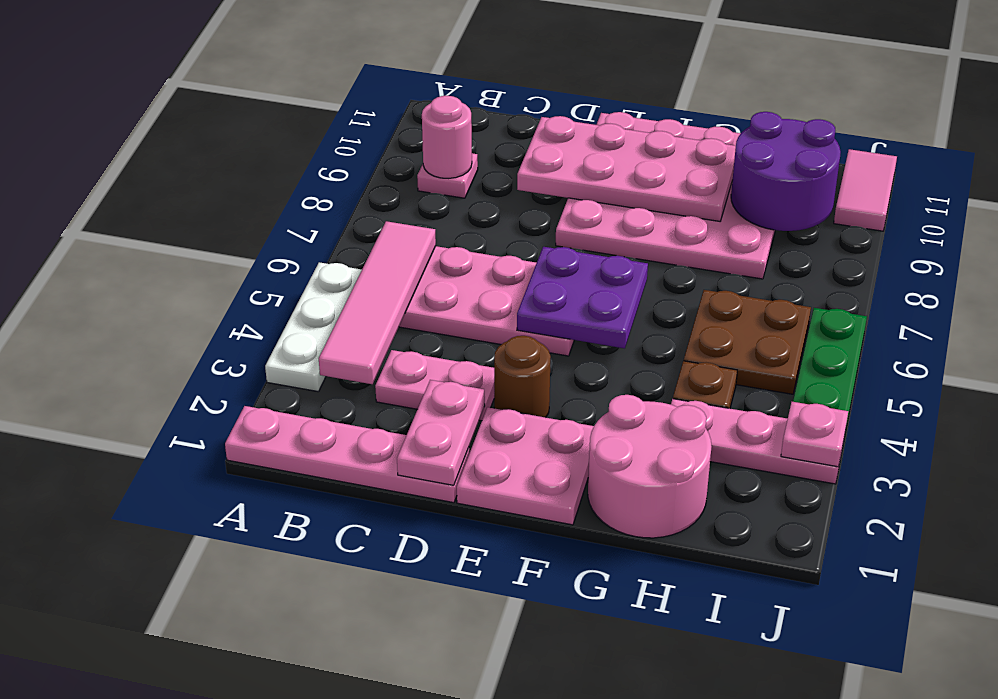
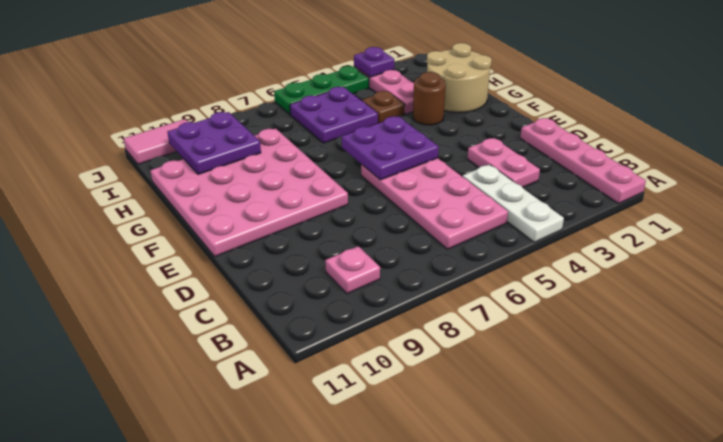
white 1x3 plate [265,262,362,392] -> white 1x3 plate turned to [463,165,564,242]
pink 1x4 tile [319,221,436,384] -> none
pink 1x1 round brick [422,96,472,178] -> none
pink 1x2 plate [397,380,485,485] -> none
pink 2x4 plate [517,116,736,221] -> none
pink 2x2 plate [457,407,594,525] -> none
brown 1x1 round brick [494,336,551,418] -> brown 1x1 round brick moved to [413,72,446,125]
pink 2x2 round brick [588,395,712,538] -> tan 2x2 round brick [427,43,492,113]
brown 2x2 plate [684,290,811,394] -> purple 2x2 plate [290,87,378,143]
purple 2x2 round brick [731,112,841,231] -> purple 2x2 plate [167,112,261,174]
pink 1x1 plate [781,402,848,467] -> purple 1x1 plate [354,47,394,77]

